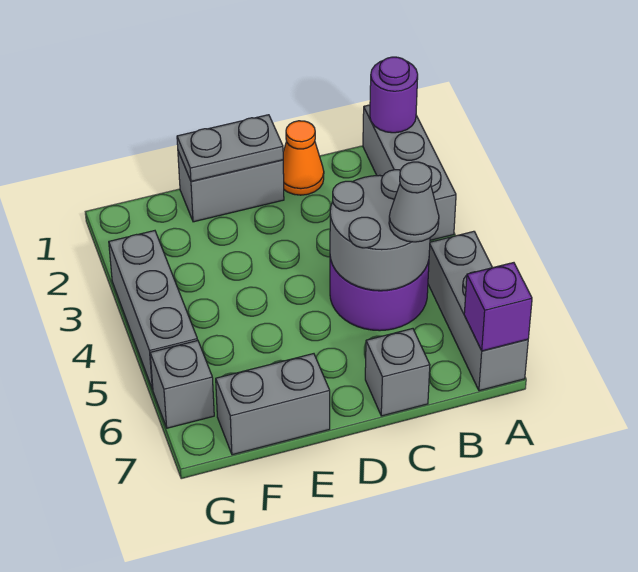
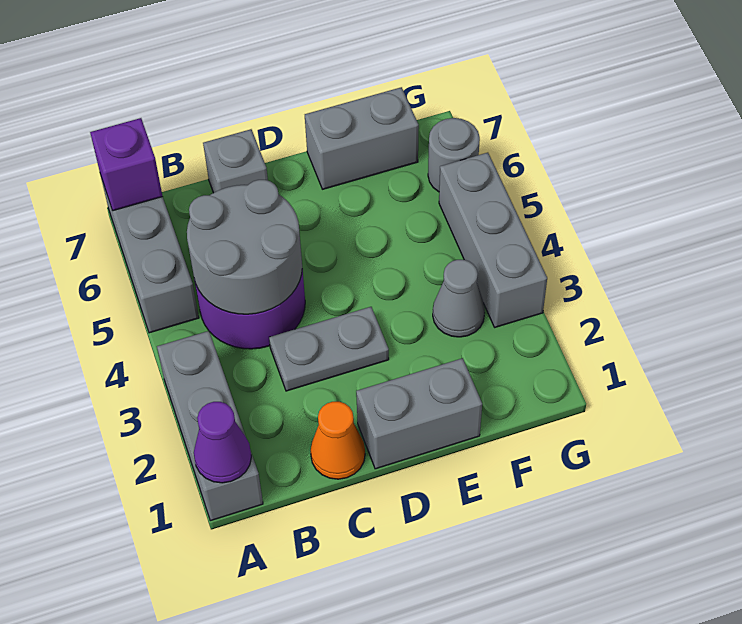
purple 1x1 round brick [370,57,418,133] -> purple 1x1 cone [194,402,251,483]
grey 1x1 cone [389,162,439,242] -> grey 1x1 cone moved to [433,260,485,337]
grey 1x2 plate [177,115,283,181] -> grey 1x2 plate moved to [269,307,389,391]
grey 1x1 brick [150,341,214,428] -> grey 1x1 round brick [428,118,480,192]

